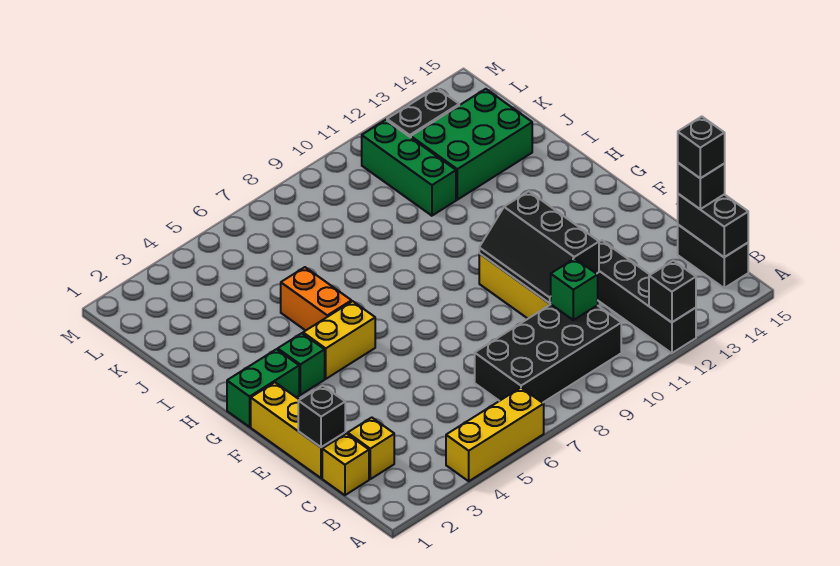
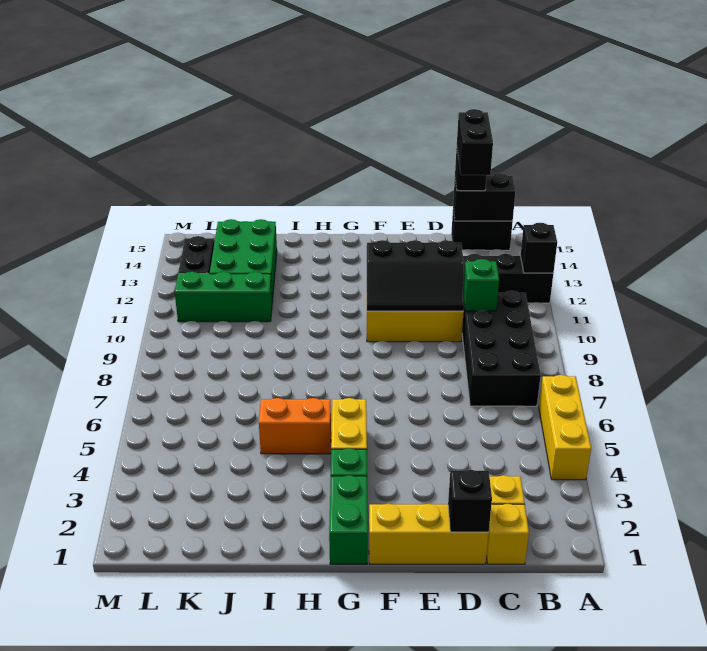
black 1x1 brick [678,117,725,178] -> black 1x2 brick [457,109,493,175]

